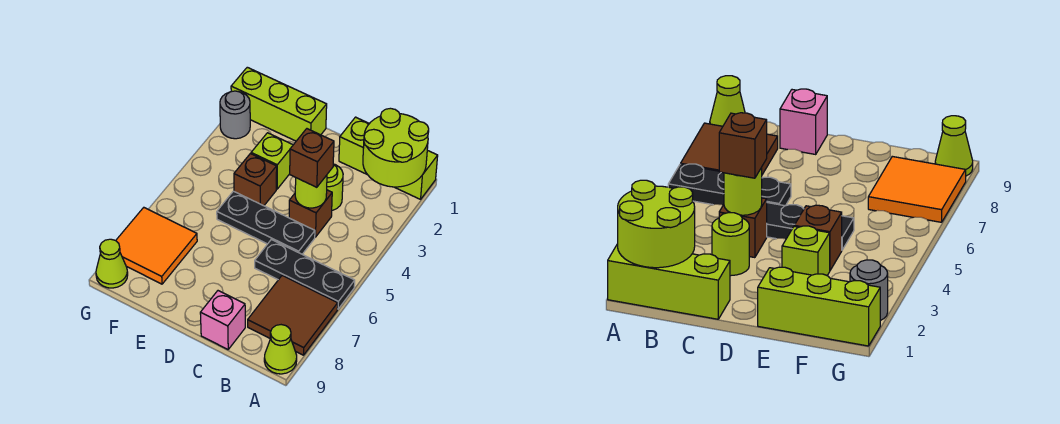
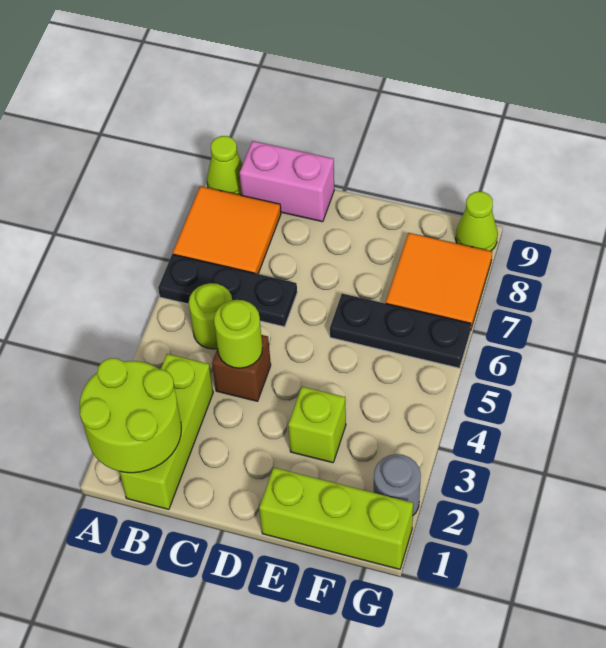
lime 1x3 brick [339,117,438,199] -> lime 1x3 brick turned to [120,354,213,509]
brown 2x2 tile [248,276,338,355] -> orange 2x2 tile [173,186,281,274]
lime 1x1 round brick [327,164,343,210] -> lime 1x1 round brick moved to [189,283,232,349]
brown 1x1 brick [290,129,334,187] -> none
black 1x3 plate [217,191,315,254] -> black 1x3 plate moved to [330,294,471,368]
pink 1x1 brick [200,291,245,349] -> pink 1x2 brick [240,141,334,222]
brown 1x1 brick [234,154,277,206] -> none

